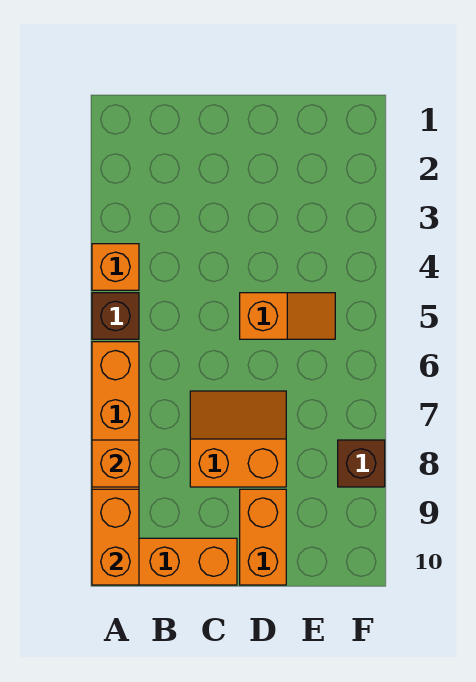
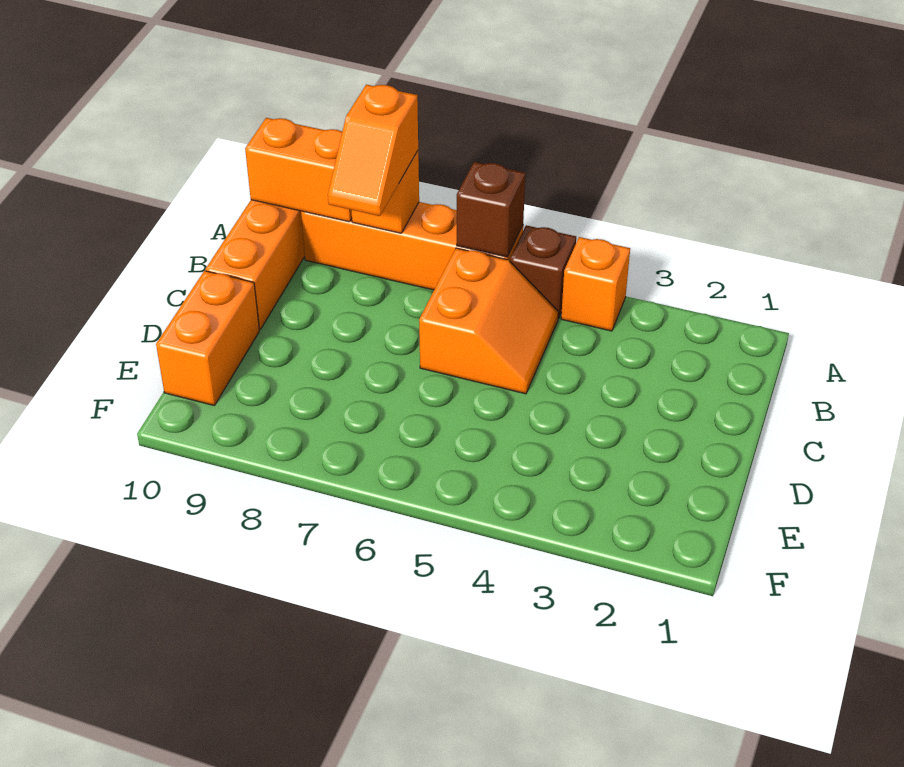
orange 2x2 slope [190,391,286,487] -> orange 2x2 slope moved to [419,248,558,394]
orange 1x2 slope [240,293,335,339] -> orange 1x2 slope moved to [328,85,418,216]
orange 1x2 brick [240,489,286,585] -> orange 1x2 brick turned to [156,271,259,405]
brown 1x1 brick [338,440,385,487] -> brown 1x1 brick moved to [457,162,525,257]

